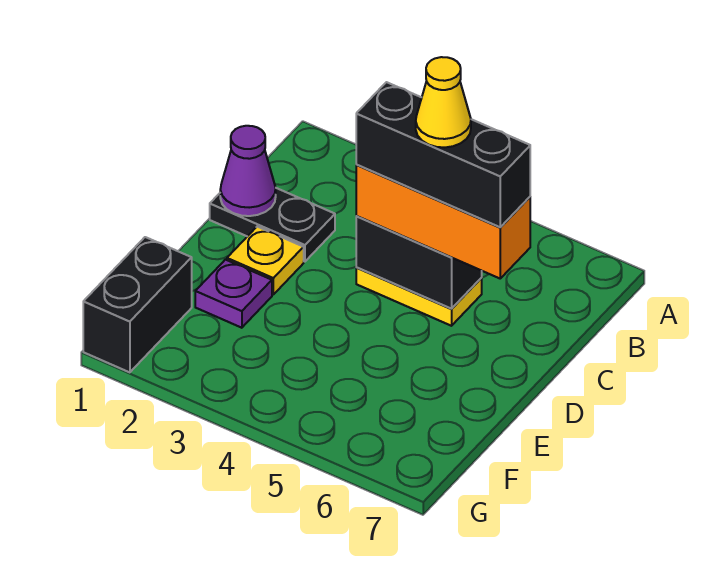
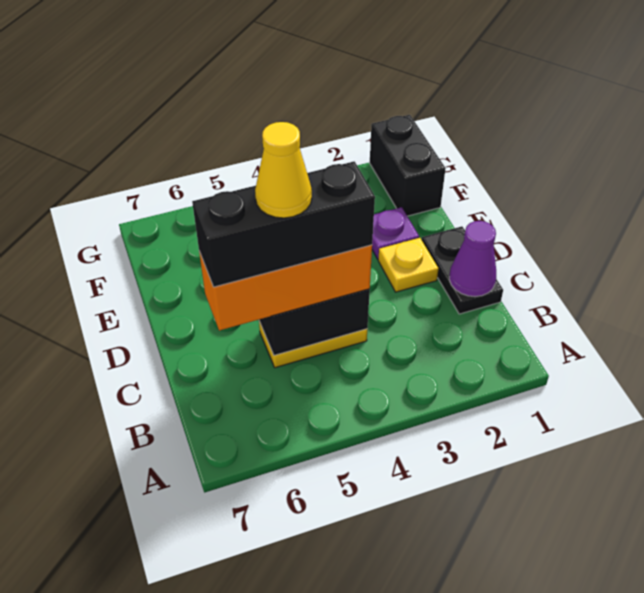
black 1x2 plate [210,188,335,262] -> black 1x2 plate turned to [422,226,503,314]

